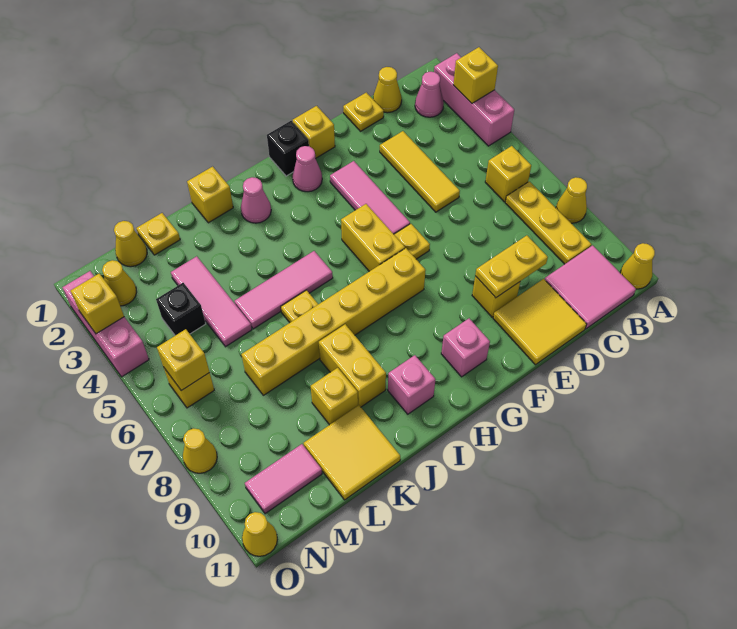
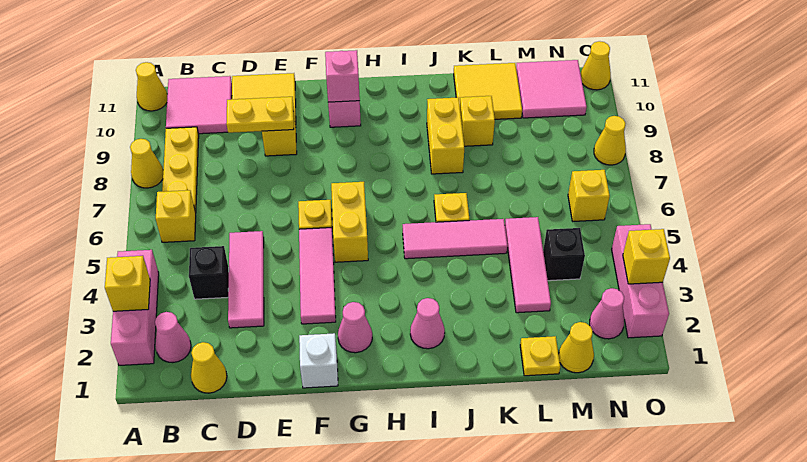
yellow 1x1 plate [343,93,384,131] -> none
yellow 1x3 tile [380,131,460,212] -> pink 1x3 tile [228,231,264,328]
yellow 1x1 brick [293,106,335,158] -> white 1x1 brick [299,333,338,388]
black 1x1 brick [267,121,309,176] -> black 1x1 brick moved to [189,246,229,299]
yellow 1x6 brick [241,248,426,395] -> none
pink 1x1 brick [388,355,436,414] -> pink 1x1 brick moved to [325,50,360,102]
yellow 1x1 brick [187,167,233,223] -> none
pink 1x2 tile [245,444,322,514] -> pink 2x2 tile [516,60,587,118]
yellow 1x1 cone [102,260,137,306] -> pink 1x1 cone [590,288,624,339]
yellow 1x1 brick [157,329,210,391] -> none

